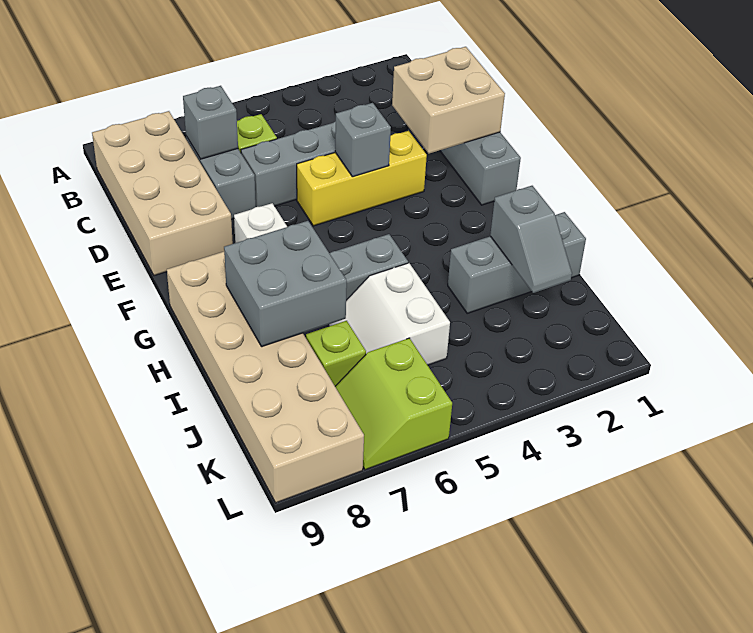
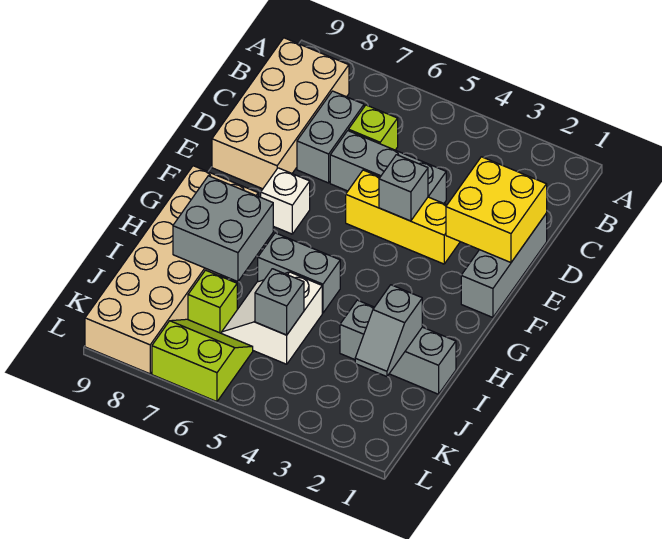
grey 1x1 brick [183,86,238,159] -> grey 1x1 brick moved to [255,269,304,335]
tan 2x2 brick [392,47,505,153] -> yellow 2x2 brick [446,157,547,262]
lime 2x2 slope [335,338,452,470] -> lime 2x2 slope turned to [152,319,253,402]

